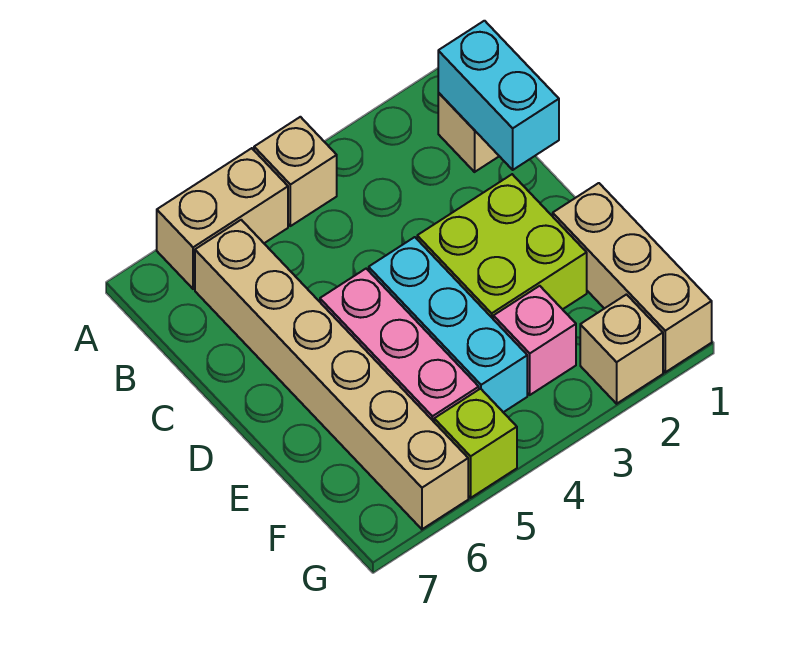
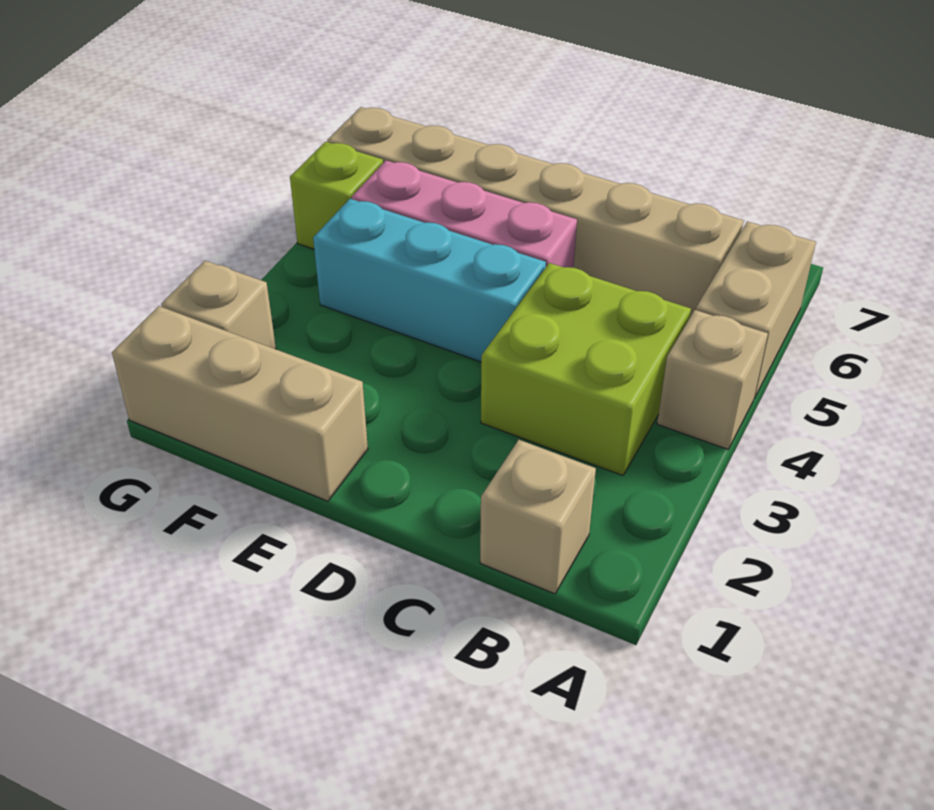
cyan 1x2 brick [438,21,559,170] -> none
lime 2x2 brick [417,174,587,318] -> lime 2x2 brick moved to [481,263,691,475]
pink 1x1 brick [493,286,576,395] -> none

